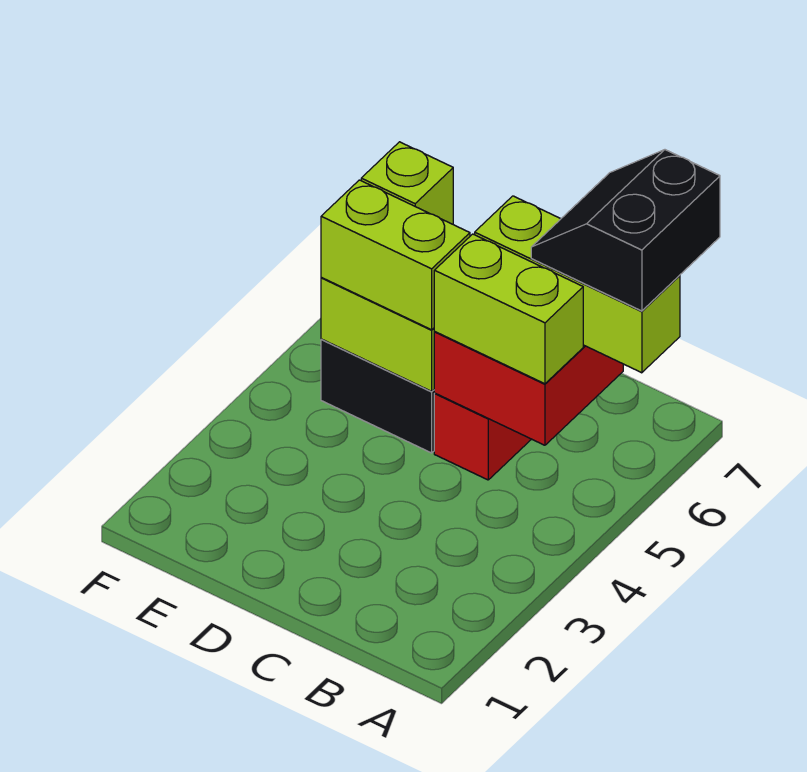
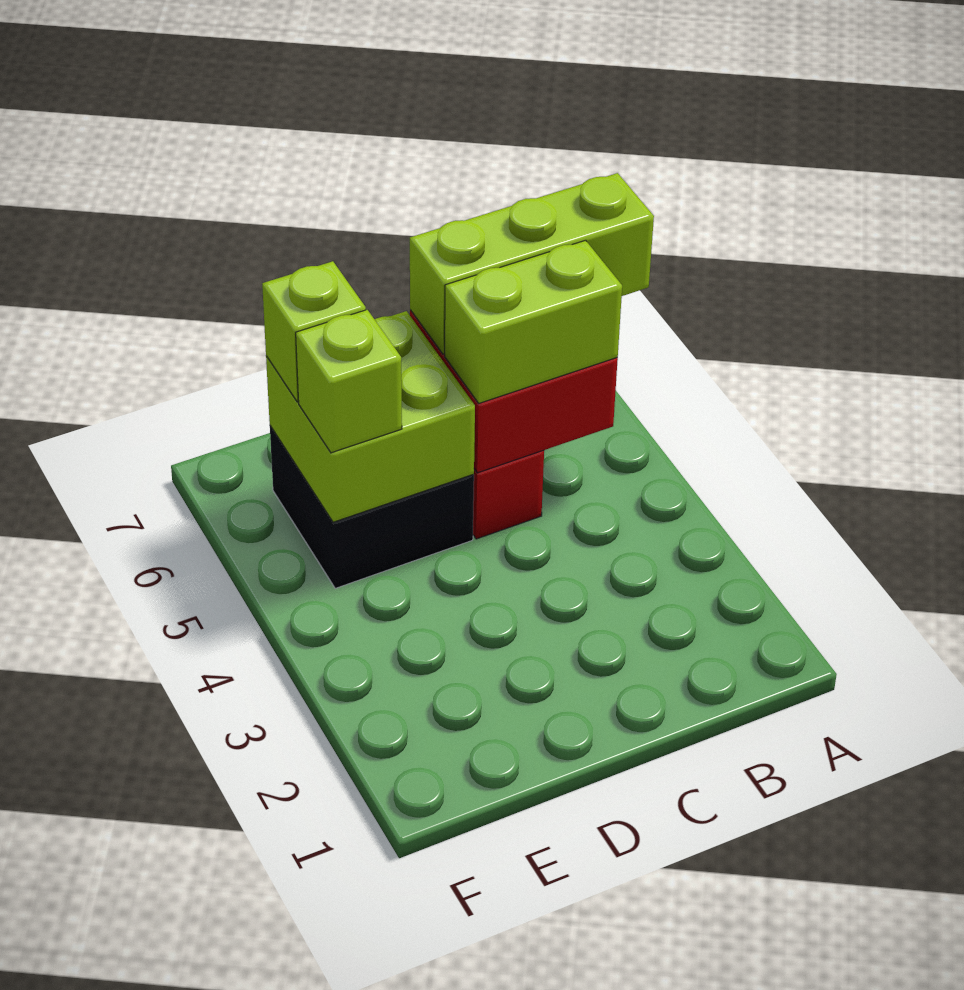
black 2x2 slope [531,150,720,311] -> none
lime 1x2 brick [321,180,470,330] -> lime 1x1 brick [296,310,402,453]

